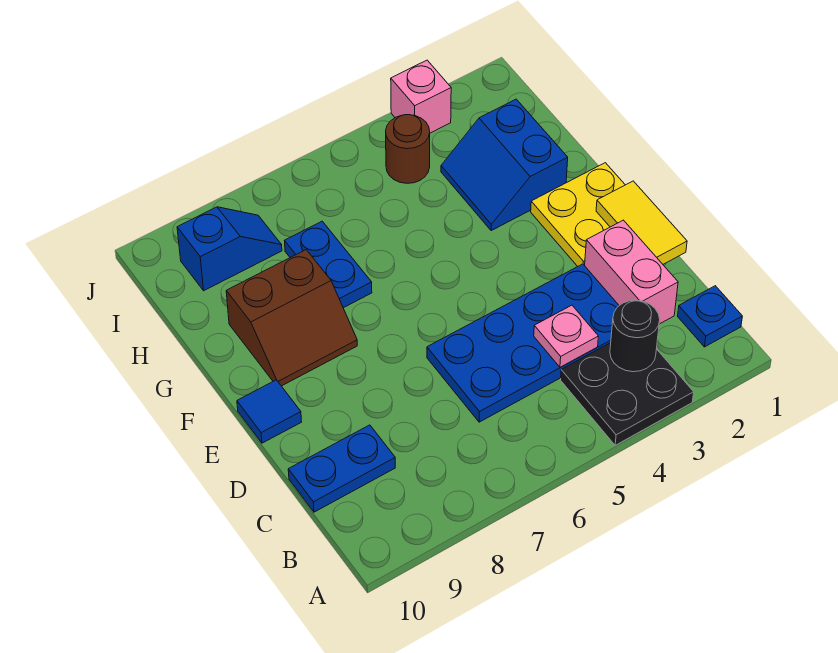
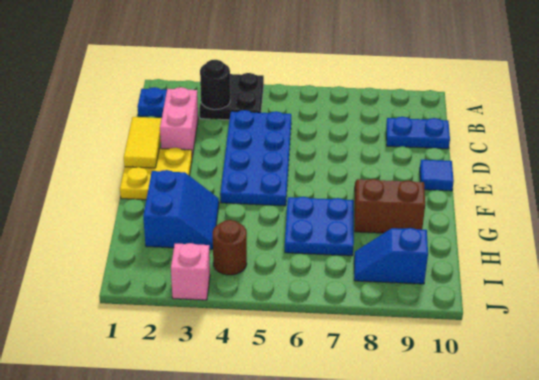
blue 2x4 plate [427,264,619,422] -> blue 2x4 plate turned to [220,110,291,206]
pink 1x1 plate [534,305,598,367] -> none
blue 1x2 plate [285,221,372,308] -> blue 2x2 plate [285,197,354,256]

